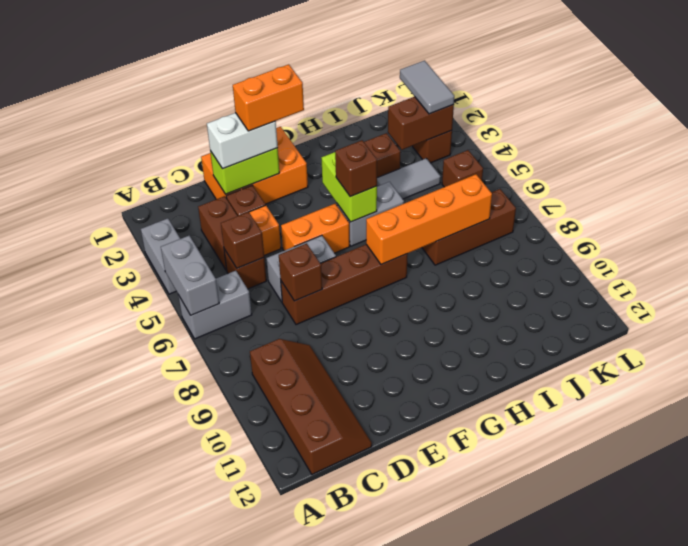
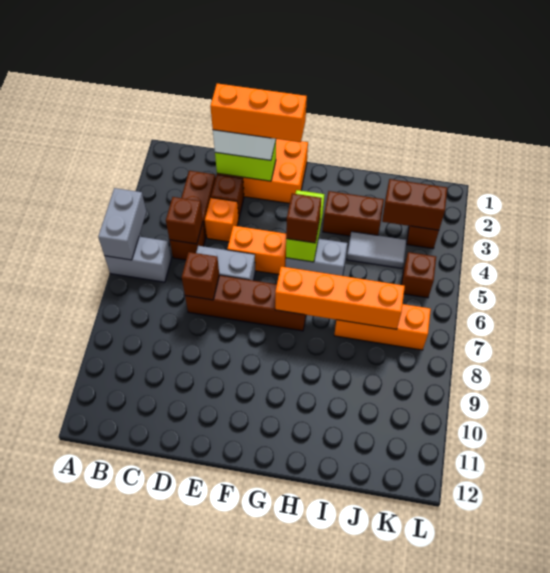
grey 1x2 brick [141,218,180,294] -> none
brown 2x4 slope [250,339,372,474] -> none
orange 1x2 brick [233,64,304,131] -> orange 1x3 brick [210,83,307,142]
brown 1x3 brick [422,189,516,265] -> orange 1x3 brick [334,304,431,350]
grey 1x2 tile [400,61,454,114] -> none

